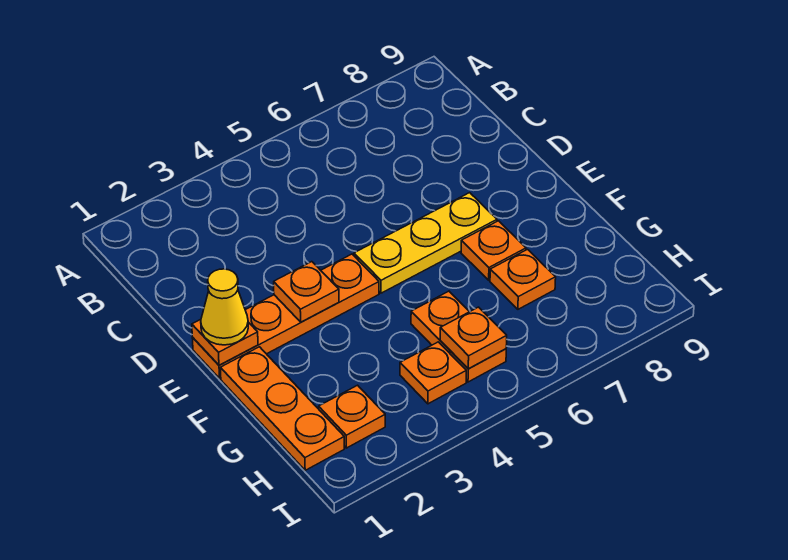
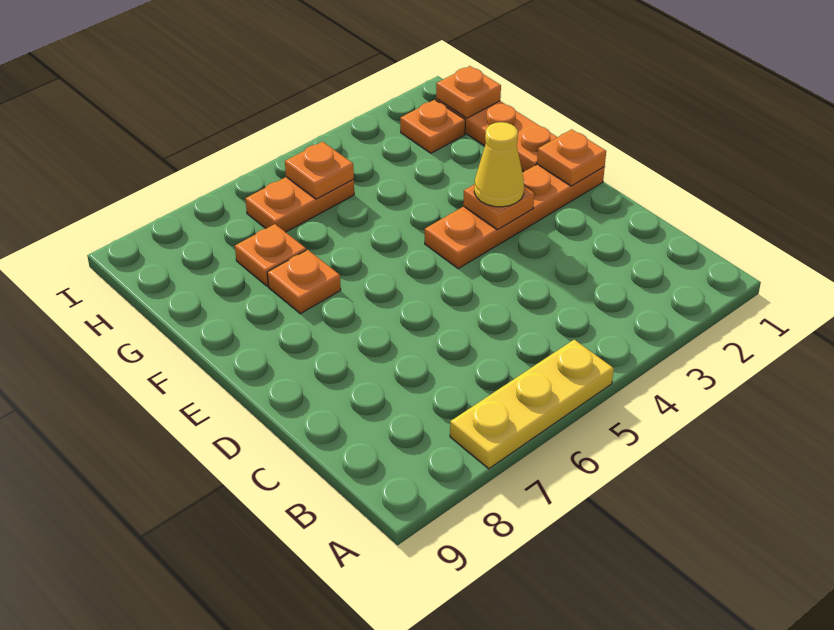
yellow 1x1 cone [201,269,248,345] -> yellow 1x1 cone moved to [474,122,524,207]
yellow 1x3 plate [354,193,497,293] -> yellow 1x3 plate moved to [450,340,614,469]
orange 1x2 plate [411,291,506,382] -> orange 1x2 plate turned to [245,177,354,232]
orange 1x1 plate [400,342,466,404] -> orange 1x1 plate moved to [436,66,501,118]

